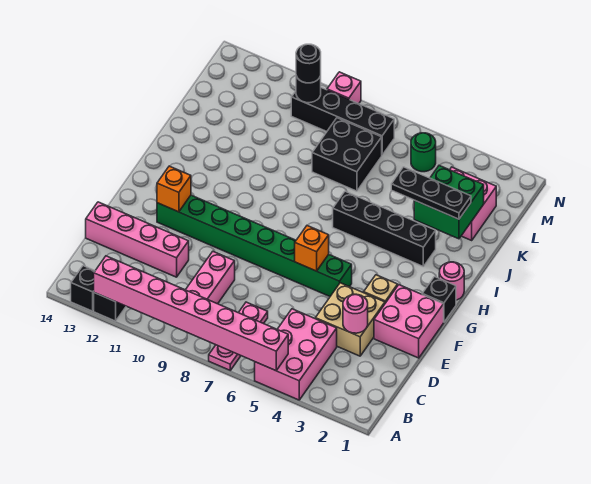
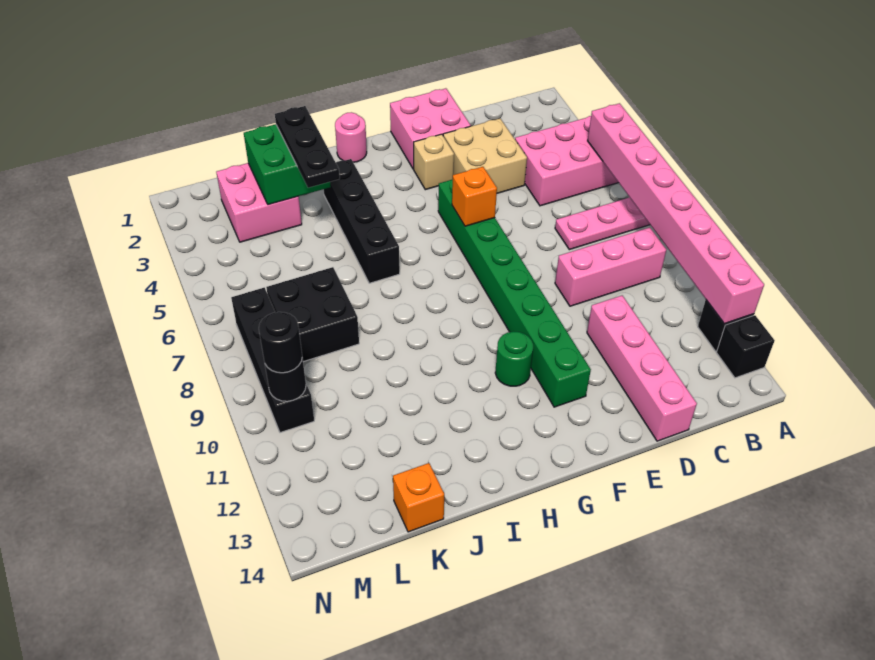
pink 1x1 round brick [343,294,368,333] -> none
orange 1x1 brick [157,166,191,212] -> orange 1x1 brick moved to [393,463,444,532]
black 1x1 brick [422,277,456,322] -> none
green 1x1 round brick [411,133,436,172] -> green 1x1 round brick moved to [495,331,533,386]
pink 1x1 brick [327,72,361,104] -> none

